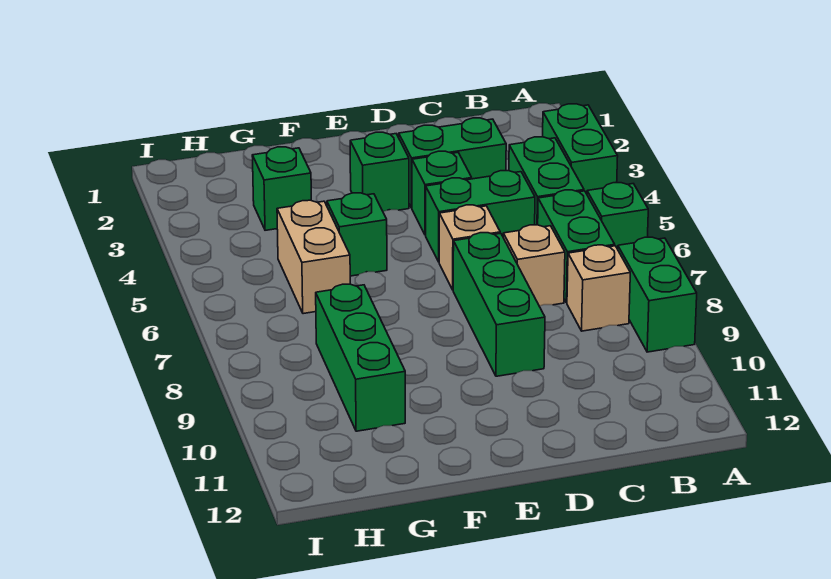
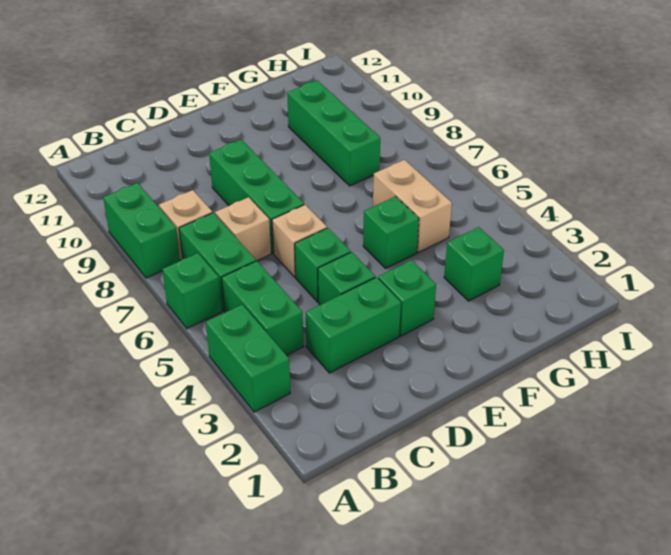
green 1x2 brick [426,171,535,262] -> green 1x1 brick [295,228,351,302]

